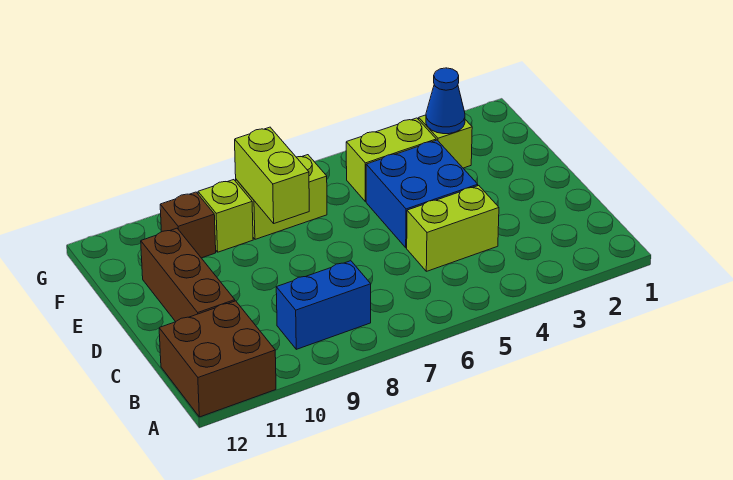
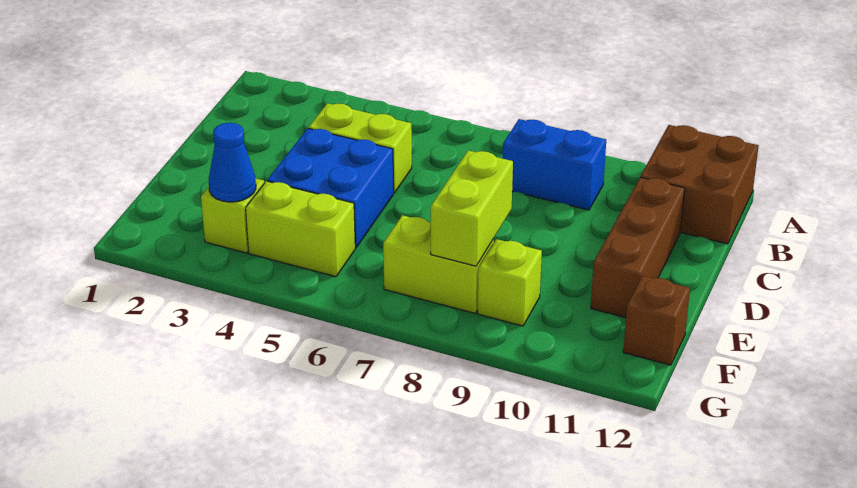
brown 1x1 brick [160,192,216,258] -> brown 1x1 brick moved to [623,276,690,365]

